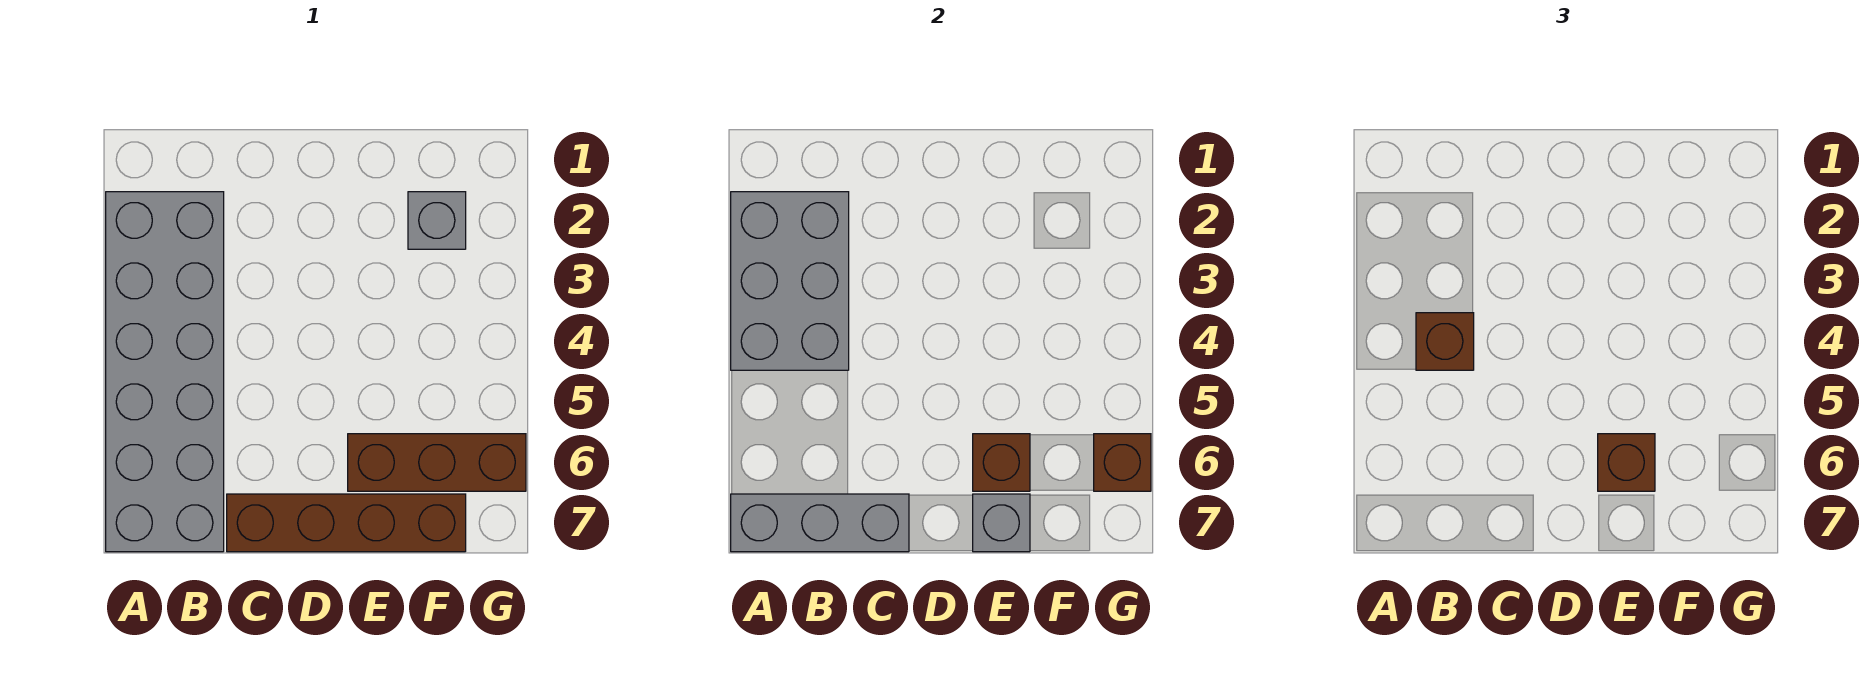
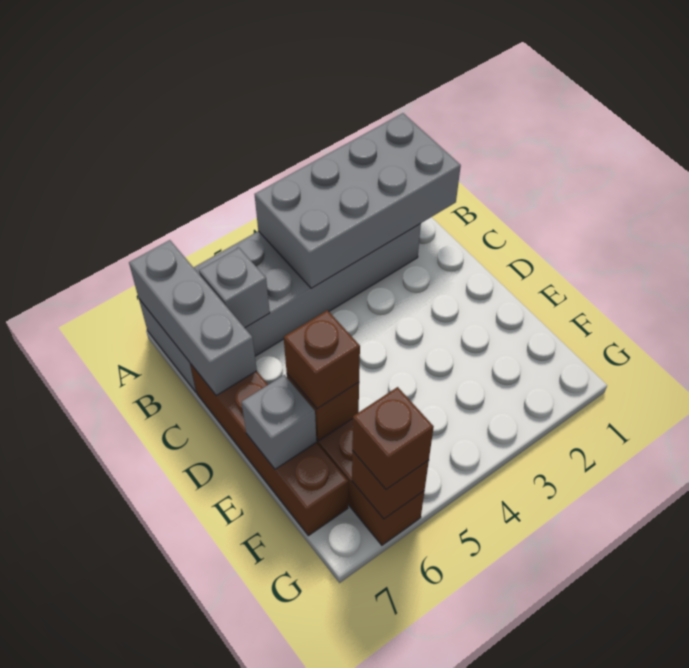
grey 2x3 brick [731,192,849,370] -> grey 2x4 brick [254,113,461,288]
brown 1x1 brick [1416,313,1474,370] -> brown 1x1 brick moved to [352,387,434,489]
grey 1x1 brick [408,192,466,249] -> grey 1x1 brick moved to [199,248,270,328]

